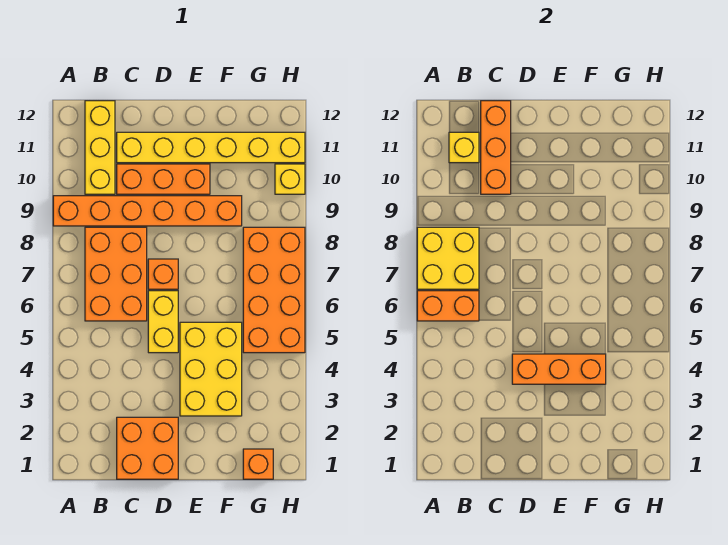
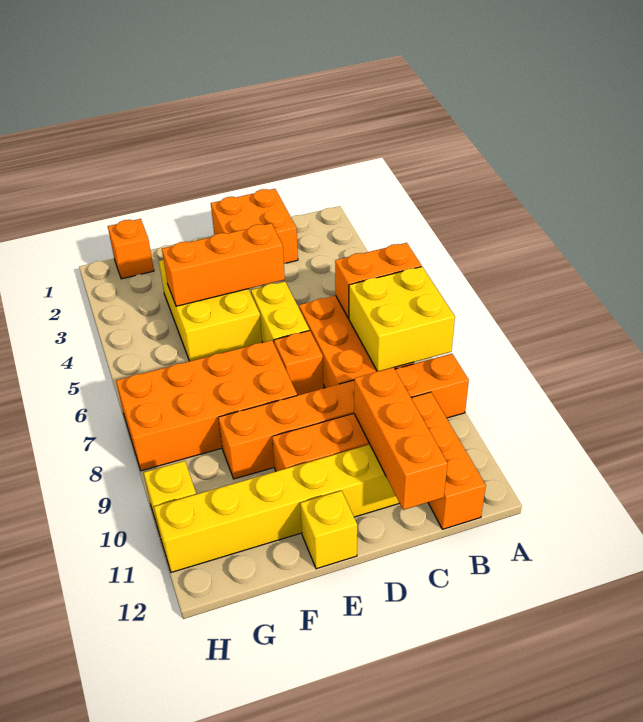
yellow 1x3 brick [85,101,115,194] -> orange 1x3 brick [411,392,486,529]
yellow 1x1 brick [449,132,479,163] -> yellow 1x1 brick moved to [300,491,357,569]
orange 2x4 brick [243,227,305,353] -> orange 2x4 brick turned to [116,340,297,471]

